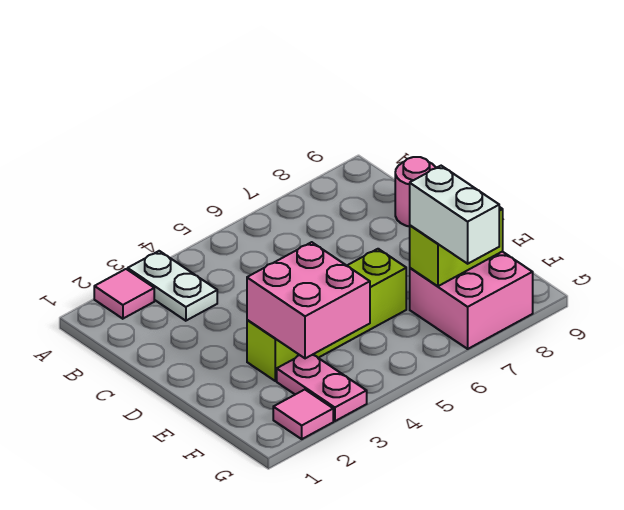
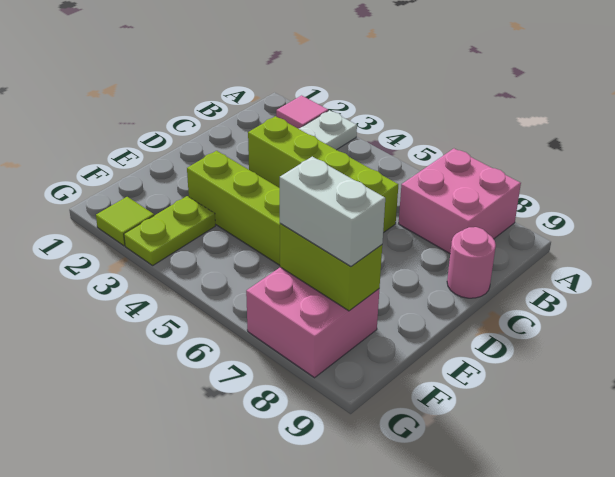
none -> lime 1x4 brick [248,116,398,233]
pink 2x2 brick [247,242,370,358] -> pink 2x2 brick moved to [399,149,521,253]
pink 1x2 plate [277,355,367,421] -> lime 1x2 plate [124,196,215,265]
white 1x2 brick [410,166,499,264] -> white 1x2 brick turned to [280,157,385,266]
pink 1x1 tile [273,390,333,439] -> lime 1x1 tile [96,197,154,246]

